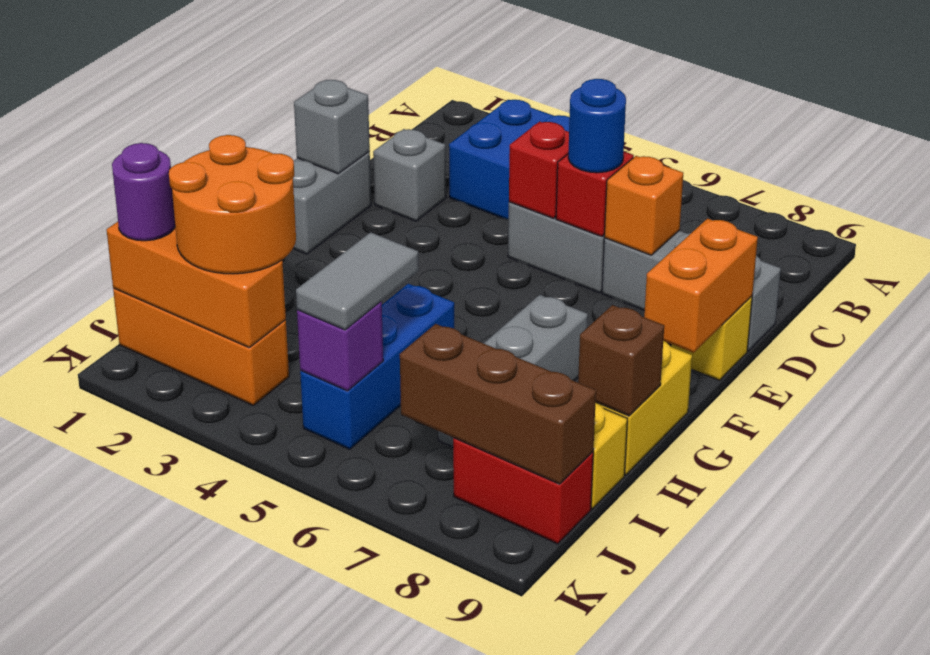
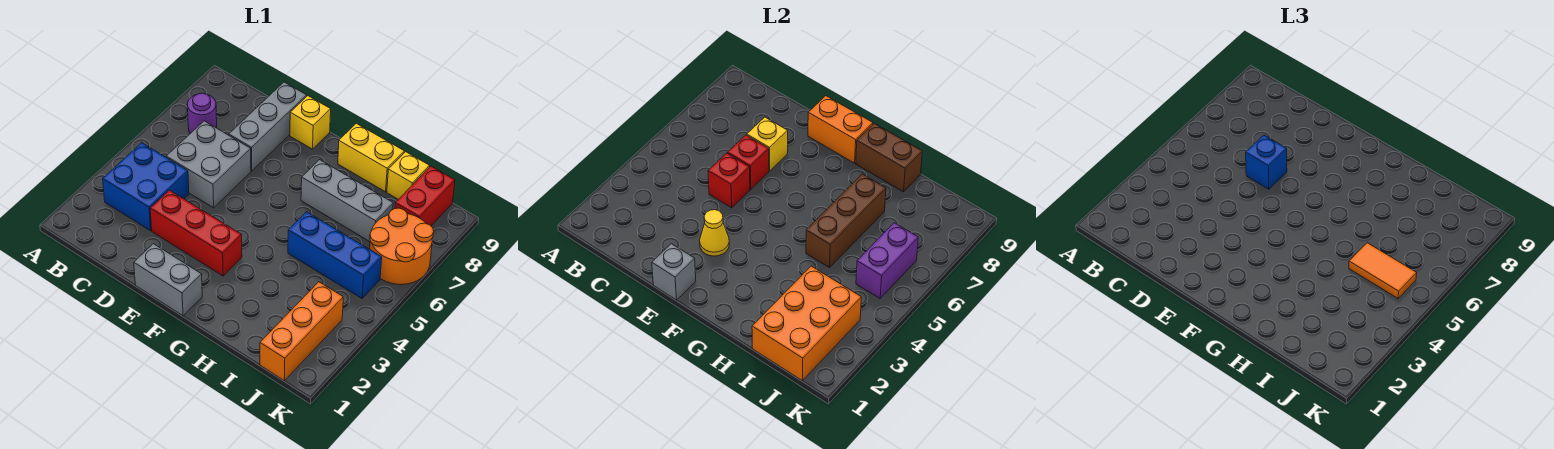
grey 1x1 brick [373,129,446,221] -> none
none -> red 1x3 brick [150,190,242,276]
blue 1x1 round brick [568,79,626,173] -> blue 1x1 brick [1246,135,1287,189]
orange 1x1 brick [604,156,683,255] -> yellow 1x1 brick [747,117,788,171]
none -> yellow 1x1 cone [700,210,729,256]
brown 1x1 brick [578,305,664,416] -> brown 1x2 brick [856,123,922,192]
orange 2x2 round brick [169,135,296,274] -> orange 2x2 round brick moved to [370,208,434,285]
grey 1x2 tile [296,232,419,330] -> orange 1x2 tile [1349,243,1417,298]
orange 1x3 brick [107,222,286,347] -> orange 2x3 brick [752,266,861,381]
purple 1x1 round brick [112,143,175,241] -> purple 1x1 round brick moved to [187,93,217,134]
purple 1x1 brick [297,302,383,391] -> purple 1x2 brick [856,223,918,298]
brown 1x3 brick [400,324,596,484] -> brown 1x3 brick moved to [806,174,886,268]

